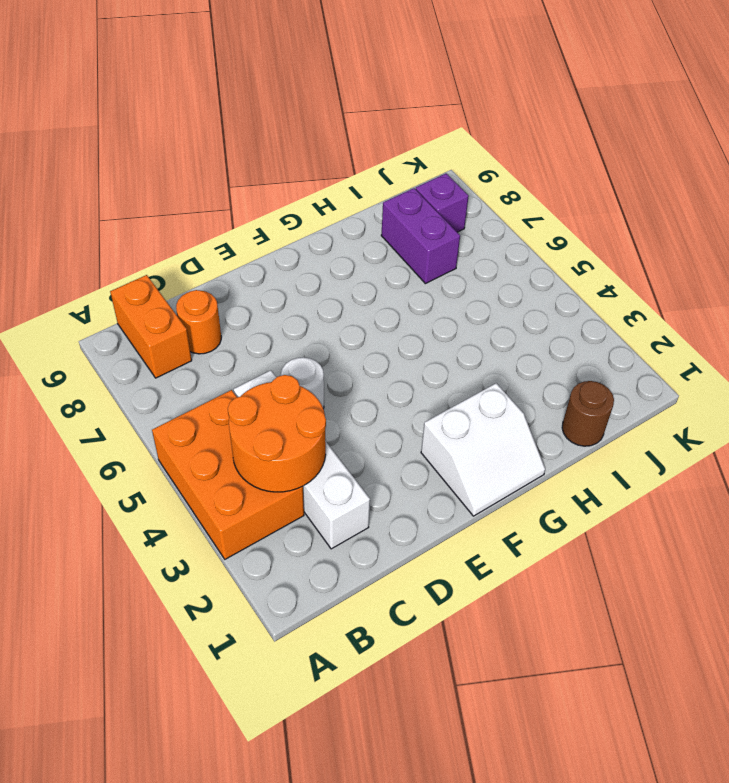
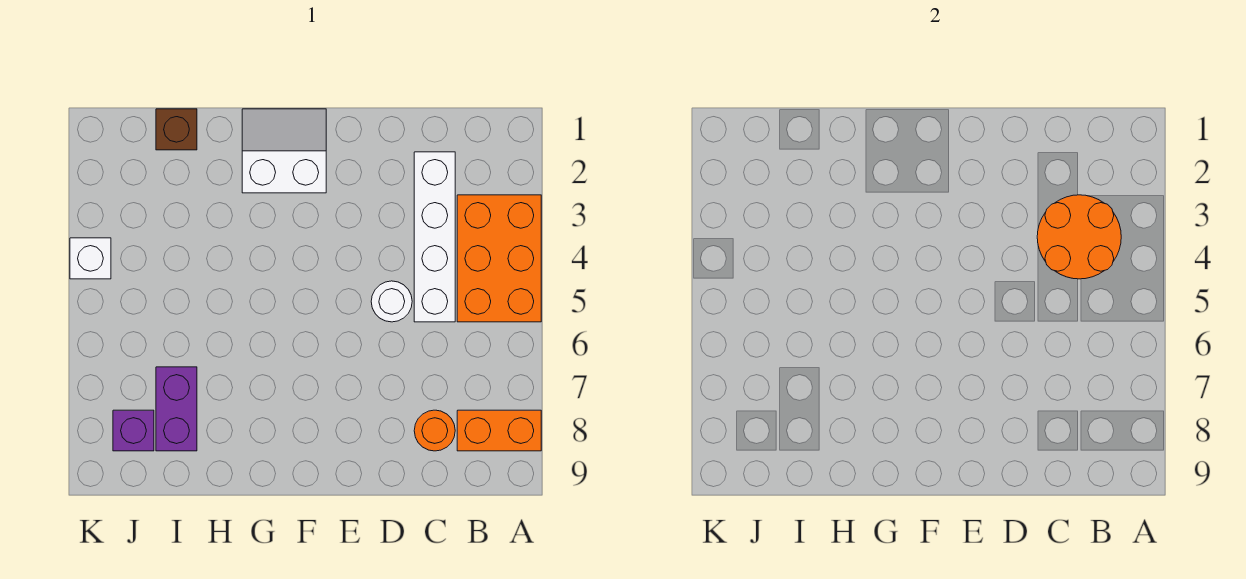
orange 1x2 brick [110,275,192,378] -> orange 1x2 brick turned to [457,410,541,451]
brown 1x1 round brick [562,381,614,446] -> brown 1x1 brick [156,109,197,150]
none -> white 1x1 brick [70,238,111,279]

